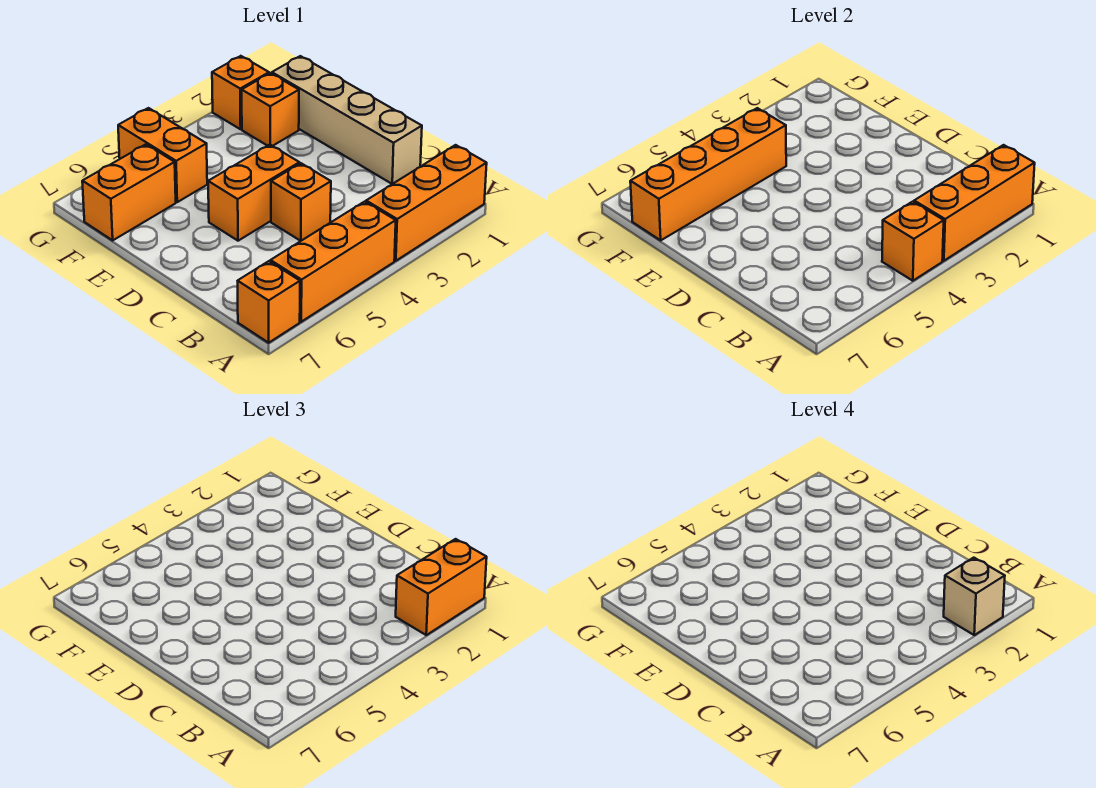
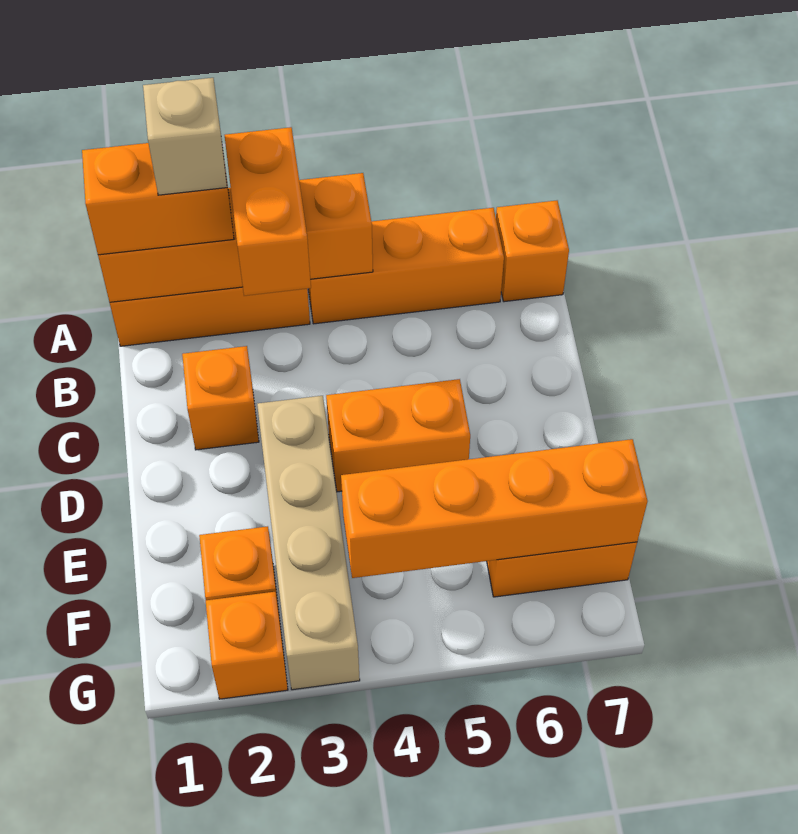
tan 1x4 brick [272,56,422,184] -> tan 1x4 brick moved to [257,396,360,690]
orange 1x1 brick [271,163,331,241] -> orange 1x1 brick moved to [182,346,259,450]
orange 1x2 brick [118,108,207,202] -> orange 1x2 brick moved to [225,127,311,296]

